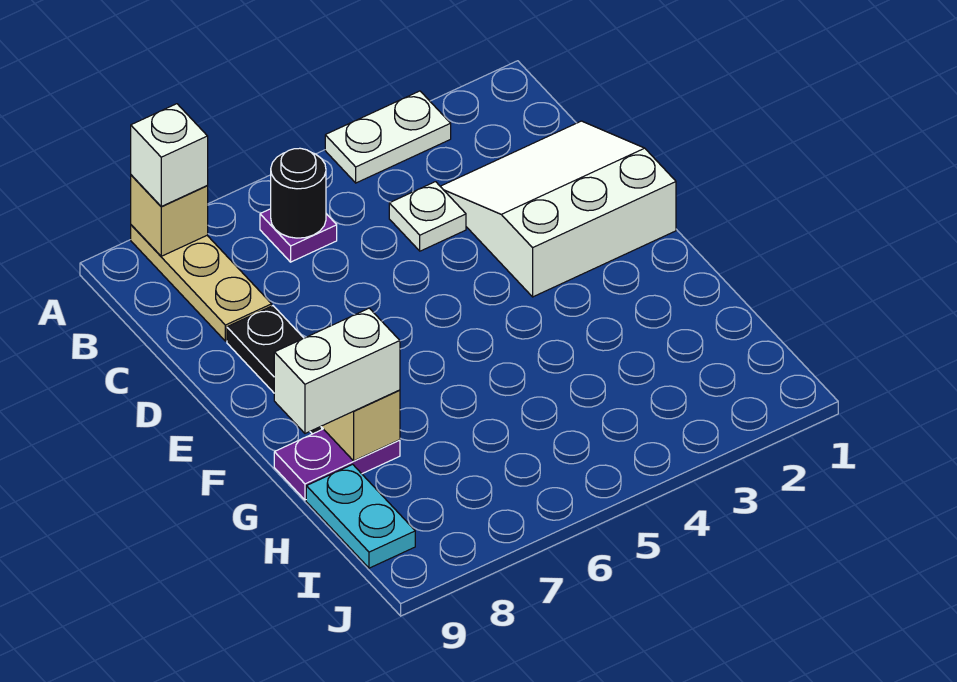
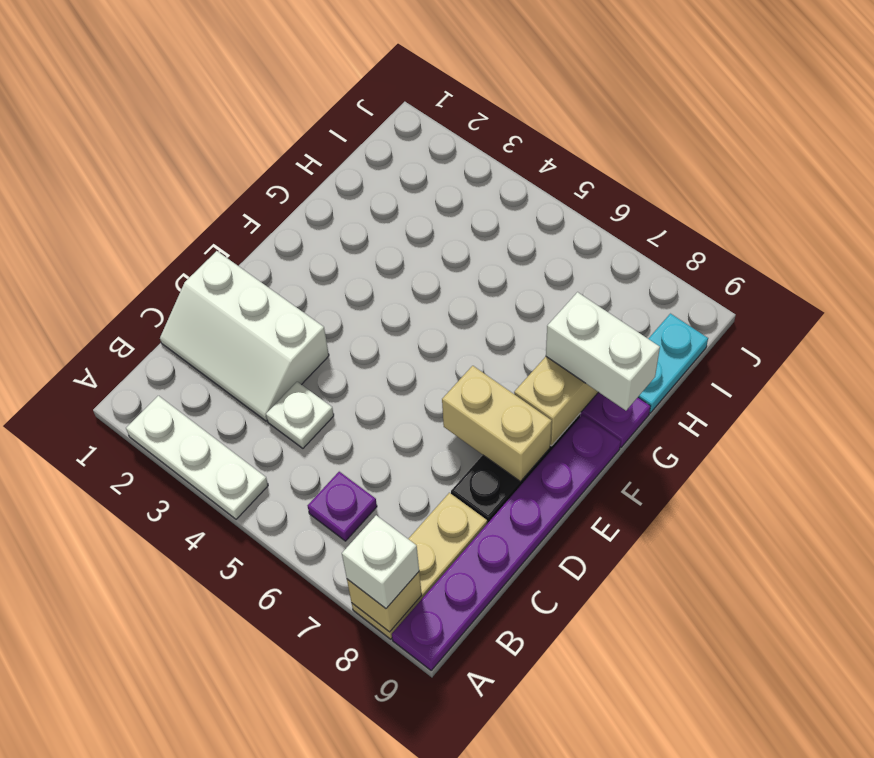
white 1x2 plate [325,91,451,183] -> white 1x3 plate [126,396,268,519]
none -> purple 1x6 plate [392,415,621,670]
black 1x1 round brick [271,148,326,238] -> none
white 3x3 slope [440,121,676,297] -> white 2x3 slope [160,251,329,421]
none -> tan 1x2 brick [442,366,552,482]

